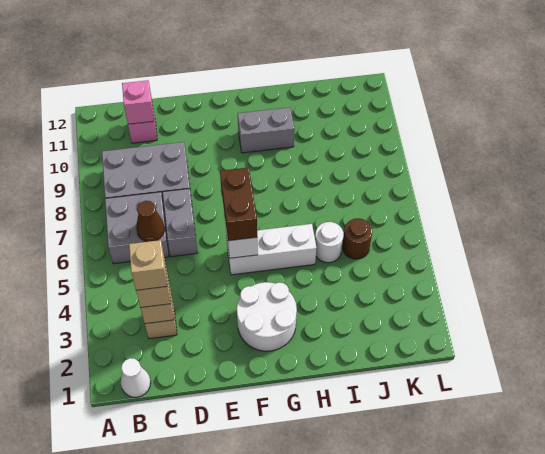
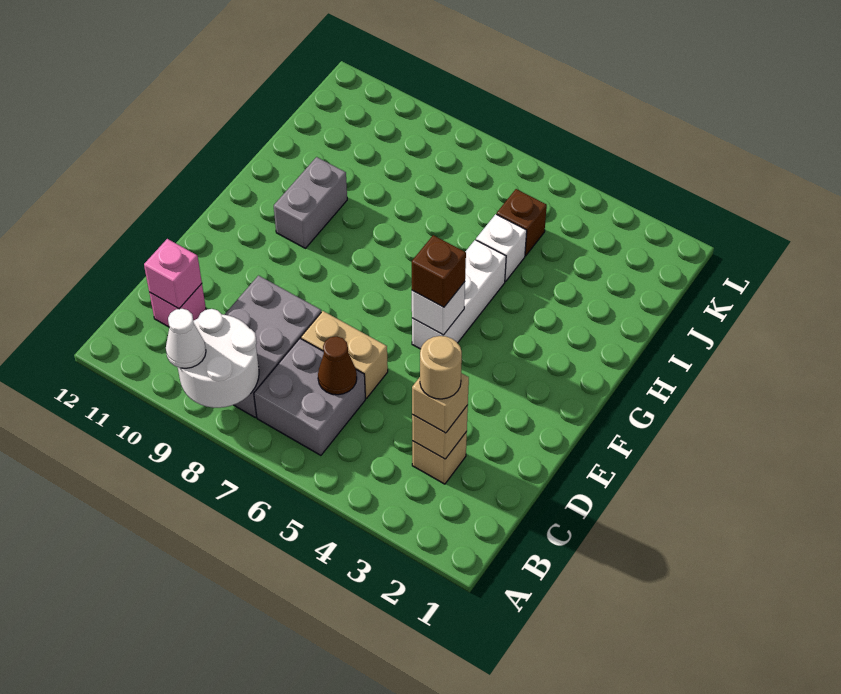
white 1x1 cone [121,358,151,397] -> white 1x1 cone moved to [166,309,206,368]
tan 1x1 brick [129,240,167,290] -> tan 1x1 round brick [420,336,462,399]
grey 1x2 brick [163,189,198,257] -> tan 1x2 brick [301,311,388,398]
white 2x2 round brick [237,282,297,351] -> white 2x2 round brick moved to [178,309,259,408]
brown 1x2 brick [220,167,257,241] -> brown 1x1 brick [412,235,466,307]
white 1x1 round brick [315,222,343,263] -> white 1x1 brick [476,214,527,282]
brown 1x1 round brick [342,218,372,259] -> brown 1x1 brick [497,189,547,256]

